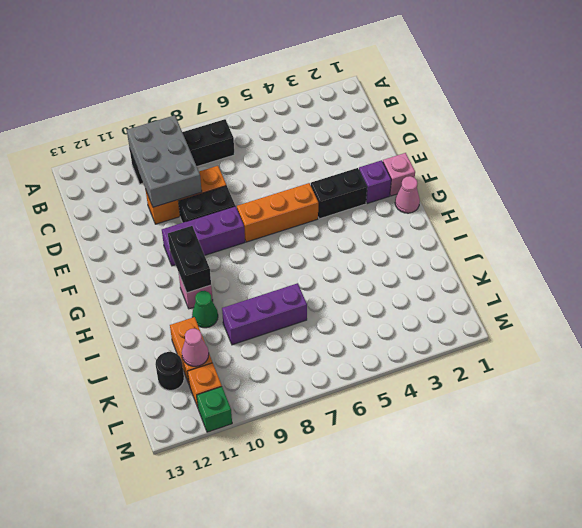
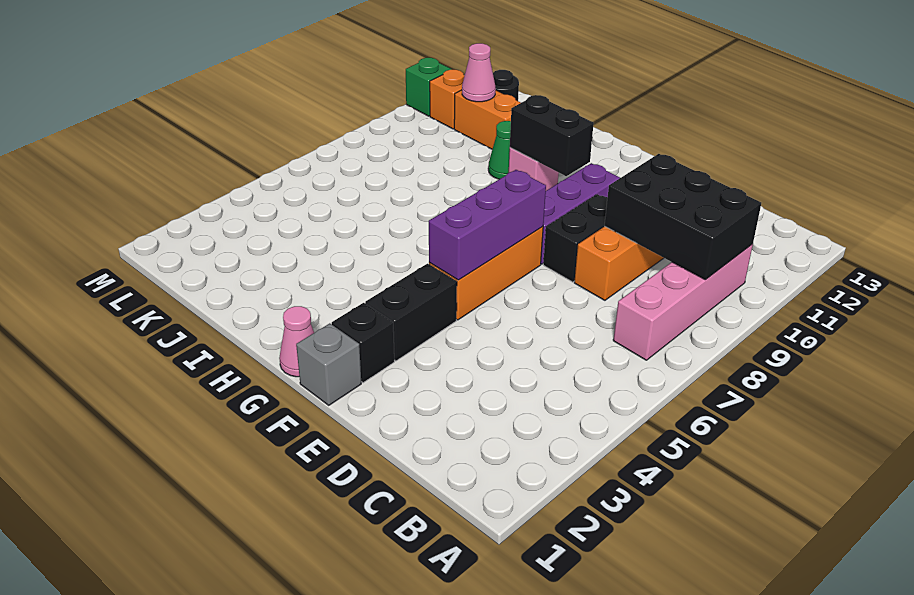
black 1x4 brick [130,119,234,184] -> pink 1x4 brick [613,244,753,360]
grey 2x3 brick [127,115,202,207] -> black 2x3 brick [604,154,761,280]
pink 1x1 brick [383,153,415,196] -> grey 1x1 brick [296,323,361,405]
purple 1x1 brick [359,160,391,204] -> black 1x1 brick [332,303,394,383]
purple 1x3 brick [222,283,307,345] -> purple 1x3 brick moved to [429,170,546,280]

